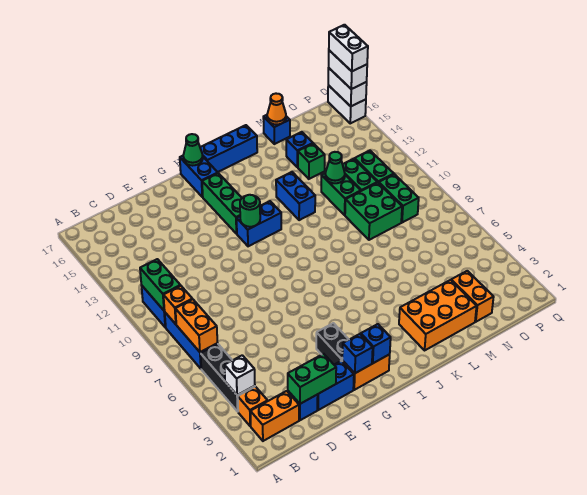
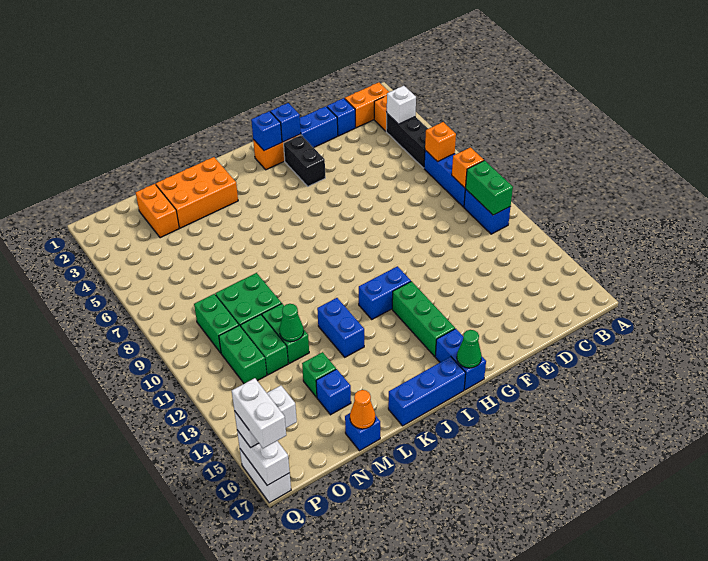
orange 1x2 brick [175,299,217,352] -> orange 1x1 brick [425,122,456,162]
green 1x2 brick [288,354,336,404] -> none
green 1x1 round brick [240,195,260,227] -> none
white 1x2 brick [329,50,367,89] -> white 1x2 brick turned to [234,386,297,448]

